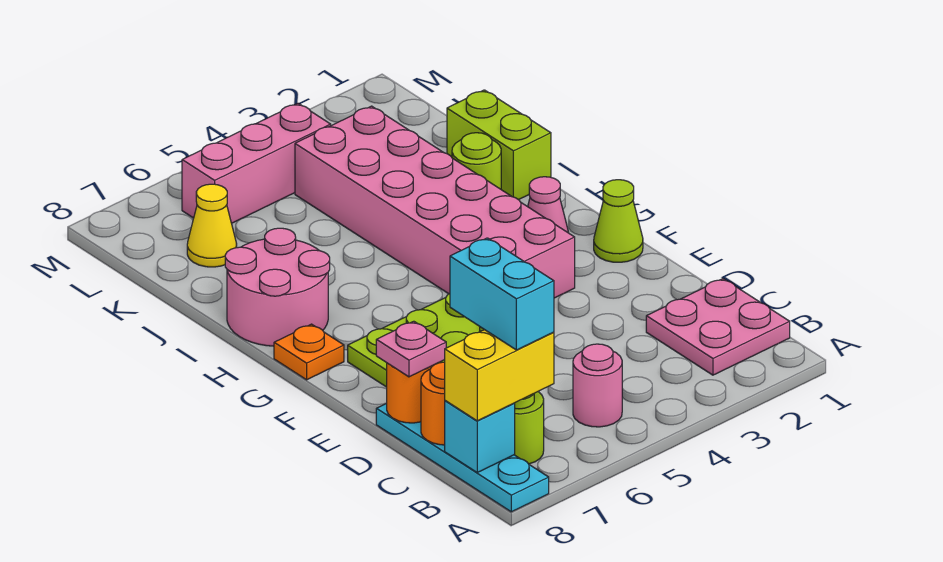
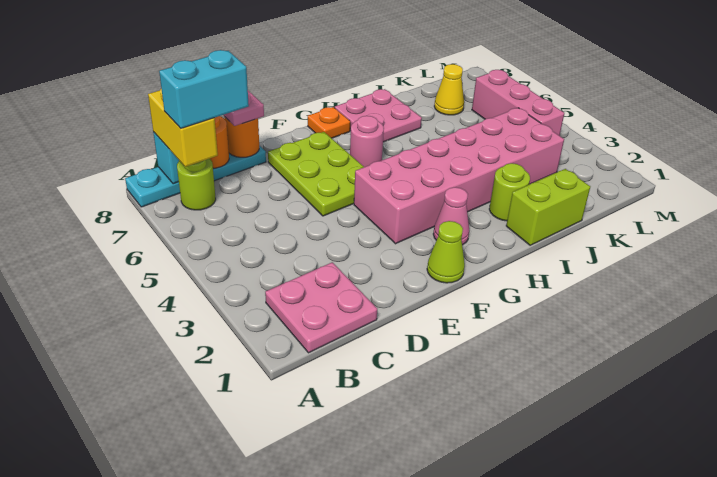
pink 1x1 round brick [573,344,622,427] -> pink 1x1 round brick moved to [350,116,384,167]
pink 2x2 round brick [225,228,330,346] -> pink 2x2 plate [335,89,422,142]

